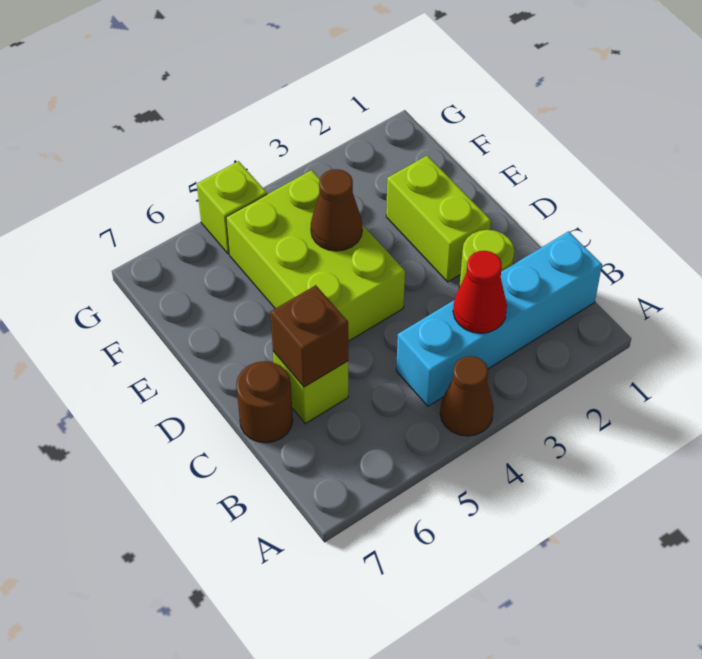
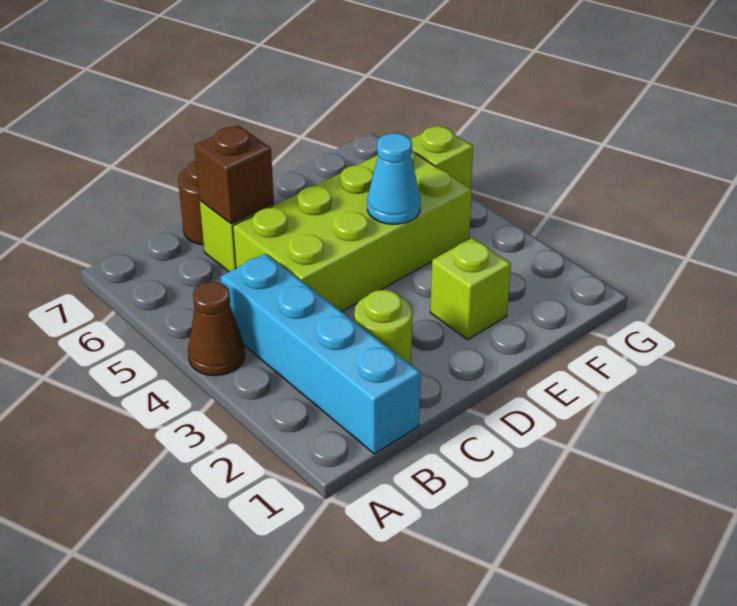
red 1x1 cone [453,251,507,333] -> none
lime 1x2 brick [386,156,491,282] -> lime 1x1 brick [430,238,511,340]
lime 2x3 brick [226,170,405,341] -> lime 2x4 brick [233,150,472,311]
brown 1x1 cone [311,169,362,251] -> cyan 1x1 cone [367,133,421,224]

